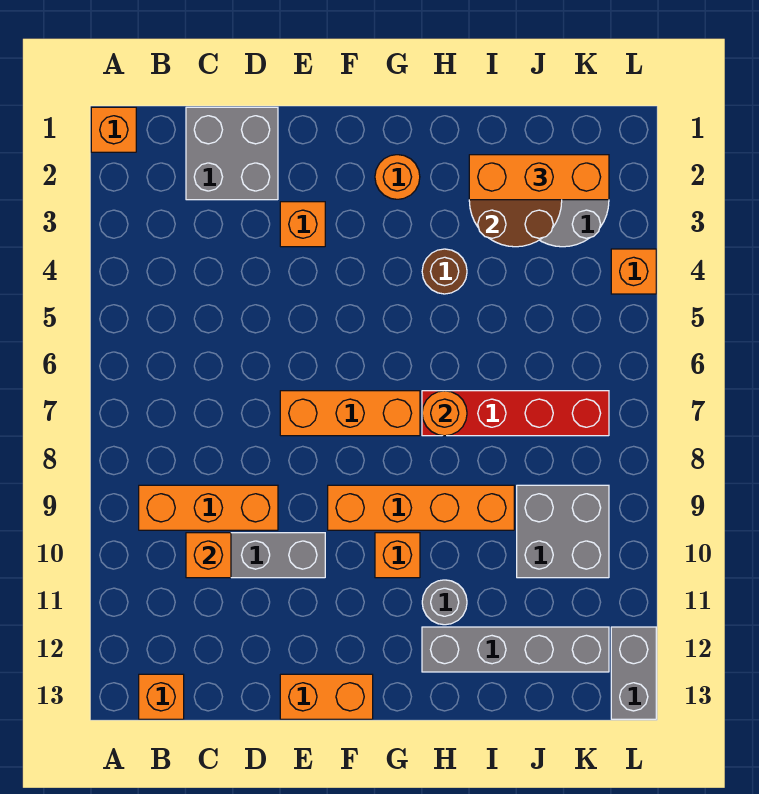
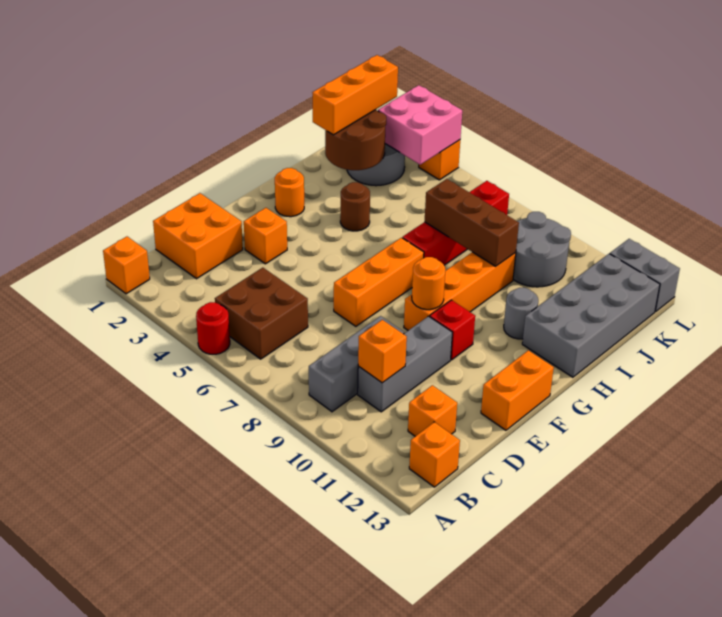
none -> red 1x1 round brick [196,302,230,354]
none -> brown 2x2 brick [215,268,308,359]
orange 1x3 brick [139,485,278,530] -> grey 1x3 brick [309,316,404,412]
grey 2x2 brick [186,107,278,200] -> orange 2x2 brick [153,193,243,279]
none -> red 1x1 brick [430,300,475,360]
orange 1x1 brick [375,533,420,578] -> orange 1x1 brick moved to [408,385,457,436]
orange 1x1 round brick [422,391,467,436] -> orange 1x1 round brick moved to [412,257,445,310]
grey 1x4 brick [422,627,609,672] -> grey 2x4 brick [522,254,660,377]
none -> brown 1x3 brick [425,179,519,266]
grey 2x2 brick [517,485,609,578] -> grey 2x2 round brick [513,212,571,287]
none -> pink 2x2 brick [378,85,462,165]

